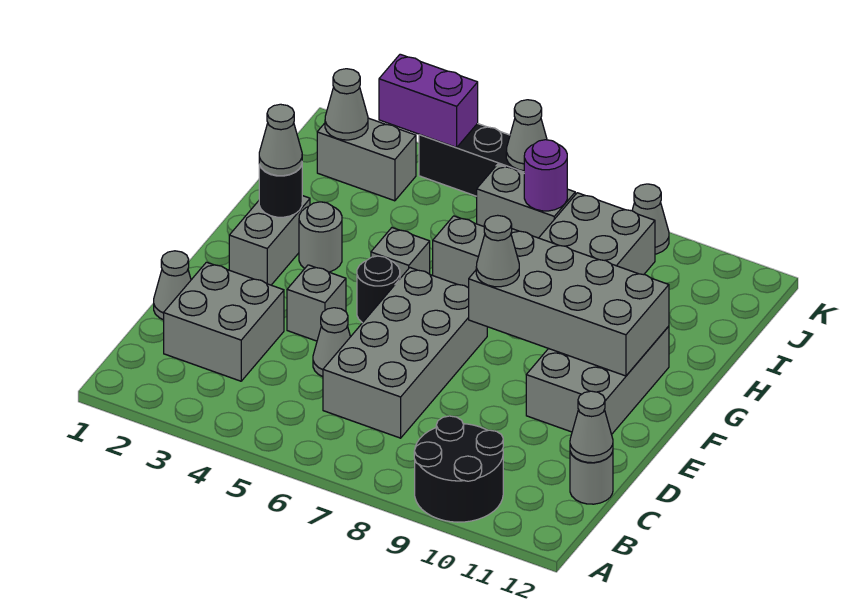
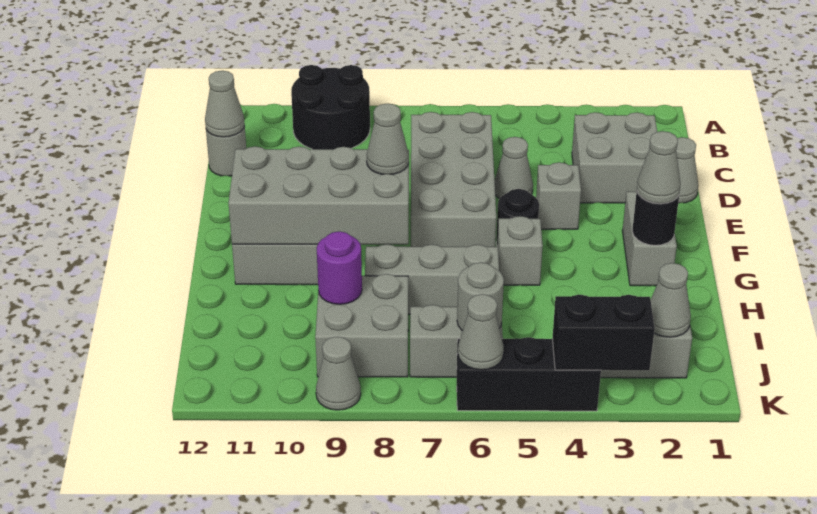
grey 1x1 round brick [299,202,342,272] -> grey 1x1 round brick moved to [457,262,504,331]
purple 1x1 round brick [524,140,567,211] -> purple 1x1 round brick moved to [317,231,362,304]
purple 1x2 brick [379,54,478,147] -> black 1x2 brick [552,295,655,370]

